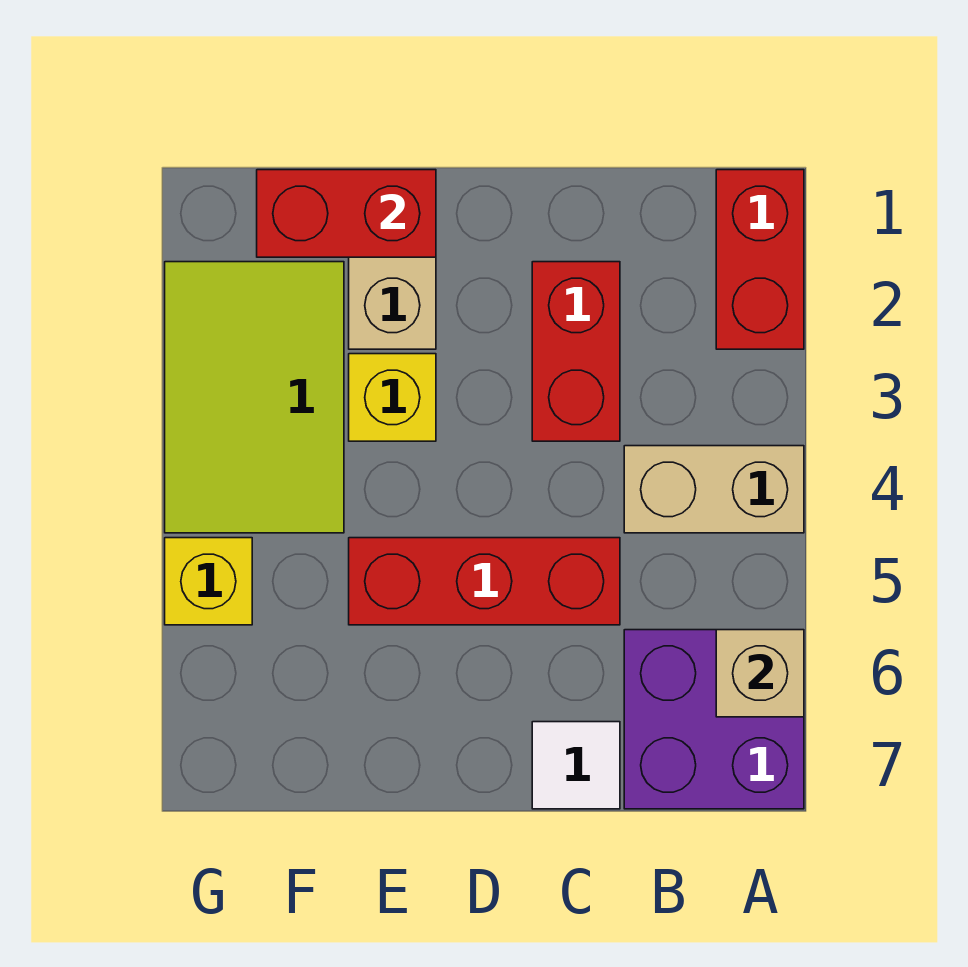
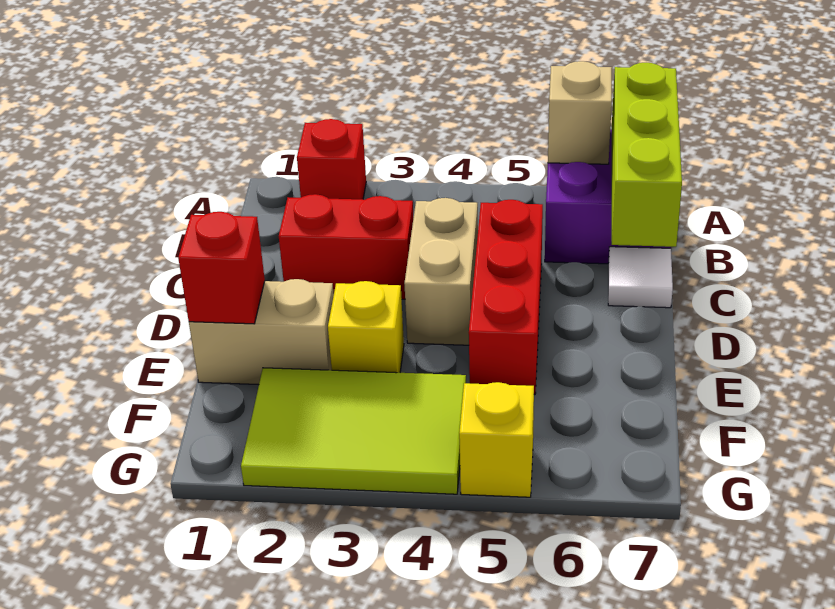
red 1x2 brick [716,170,804,349] -> red 1x1 brick [297,119,366,199]
tan 1x2 brick [624,446,804,533] -> tan 1x2 brick moved to [404,198,478,345]
none -> lime 1x3 brick [612,63,682,247]
red 1x2 brick [257,170,436,257] -> red 1x1 brick [178,212,265,324]

